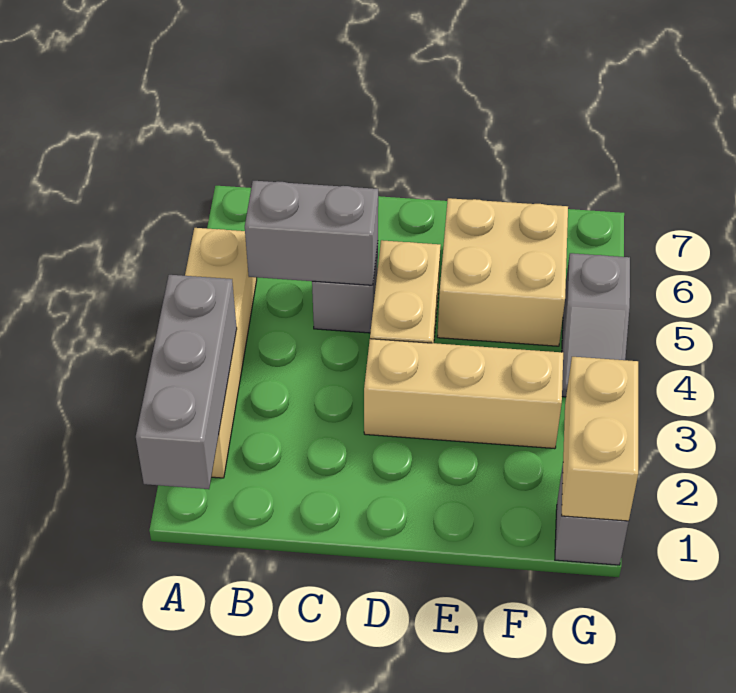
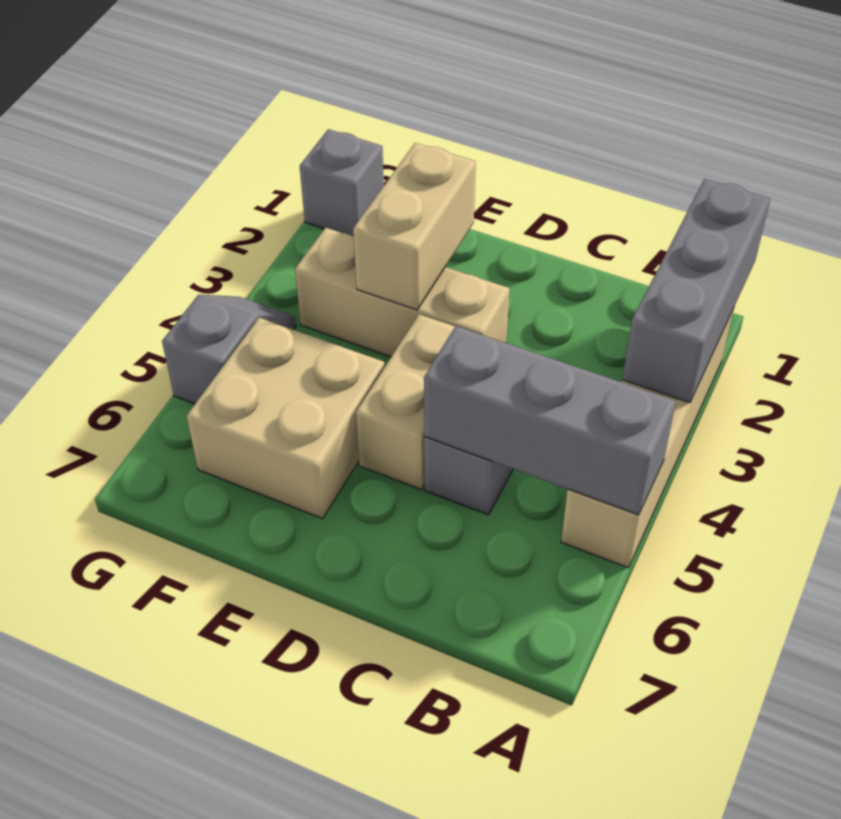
grey 1x2 brick [245,181,378,285] -> grey 1x3 brick [424,326,676,515]
tan 1x2 brick [561,357,638,521] -> tan 1x2 brick moved to [353,143,476,310]

